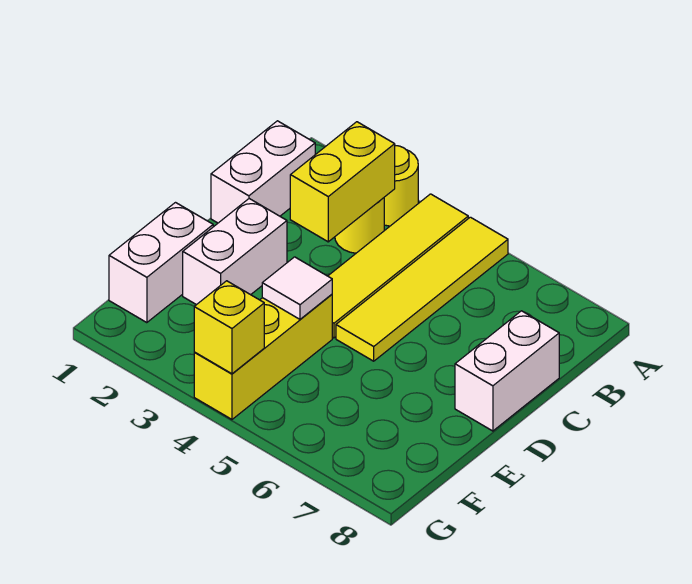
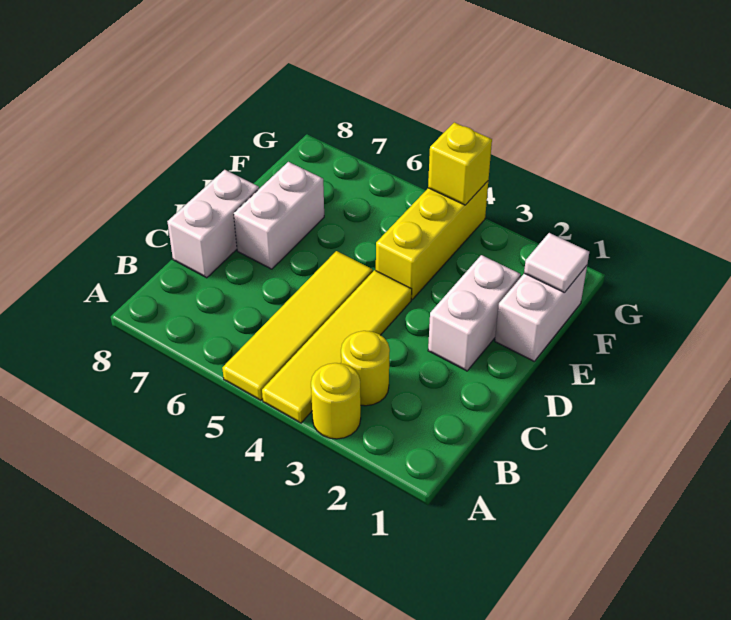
white 1x2 brick [211,121,315,223] -> white 1x2 brick moved to [234,162,324,269]
yellow 1x2 brick [290,122,395,242] -> none
white 1x1 tile [262,257,332,319] -> white 1x1 tile moved to [524,233,589,293]

